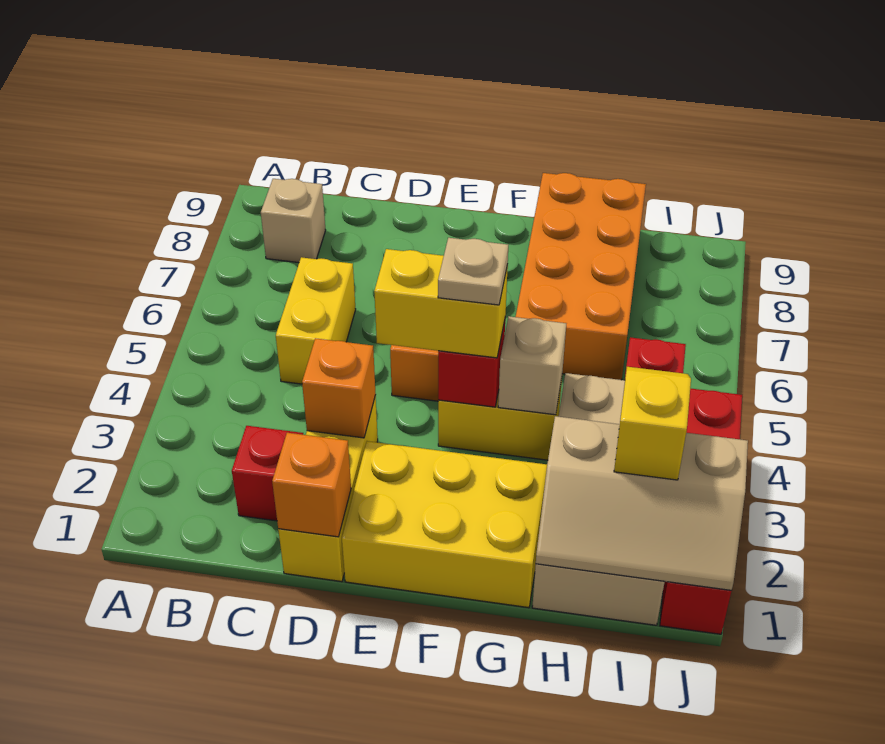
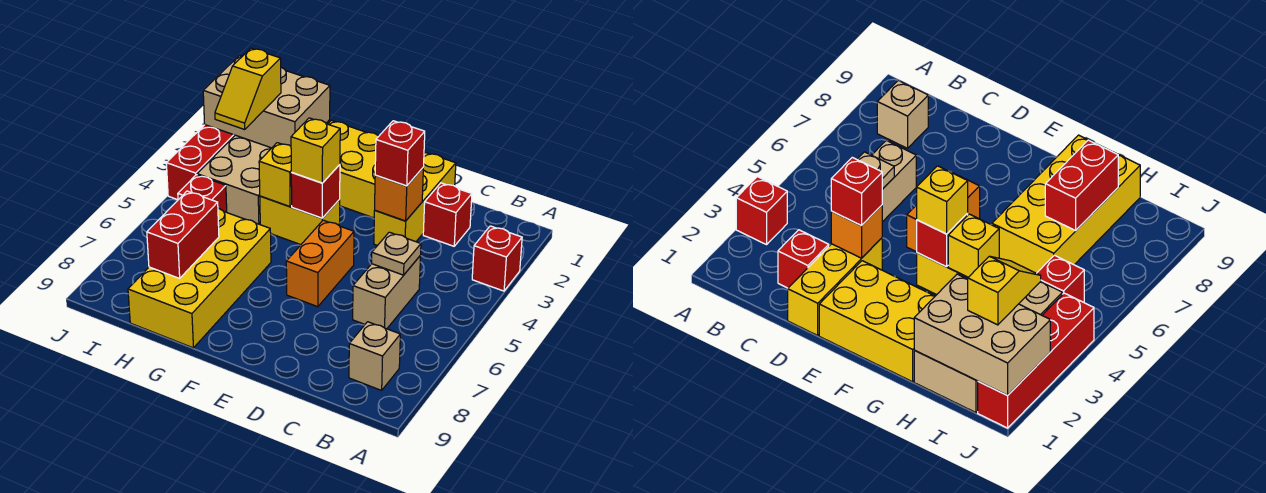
none -> red 1x1 brick [472,226,522,291]
yellow 1x2 brick [276,257,356,384] -> tan 1x2 brick [353,255,421,329]
orange 1x1 brick [272,433,351,537] -> none
none -> red 1x1 brick [375,121,425,186]
yellow 1x2 brick [374,249,508,358] -> yellow 1x1 brick [291,118,340,183]
tan 1x1 plate [438,238,508,305] -> tan 1x1 plate moved to [372,232,421,275]
tan 1x1 brick [498,316,566,415] -> yellow 1x1 brick [259,143,292,206]
orange 2x4 brick [516,173,646,380] -> yellow 2x4 brick [128,209,271,348]
tan 2x3 slope [536,416,748,590] -> tan 2x3 brick [203,55,330,148]
none -> red 1x2 brick [147,191,219,278]

